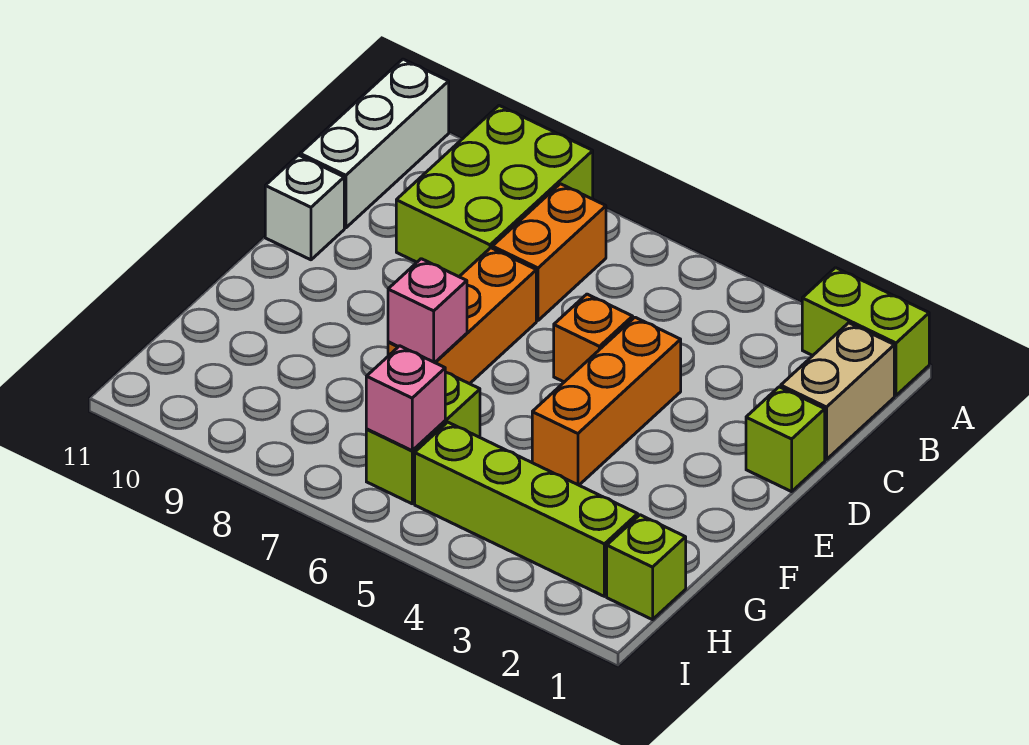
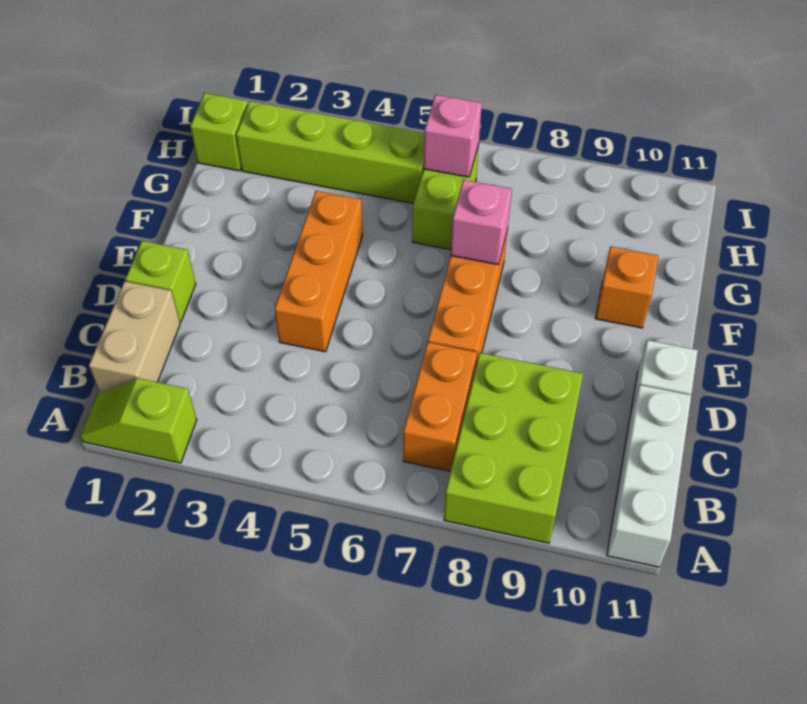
lime 1x2 brick [802,268,929,395] -> lime 1x2 slope [80,378,197,463]
orange 1x1 brick [554,294,633,382] -> orange 1x1 brick moved to [595,246,658,328]

